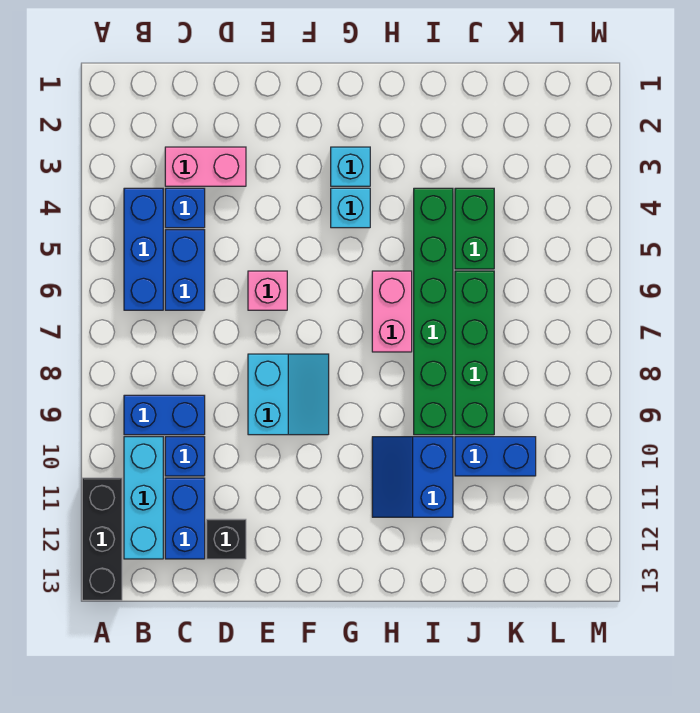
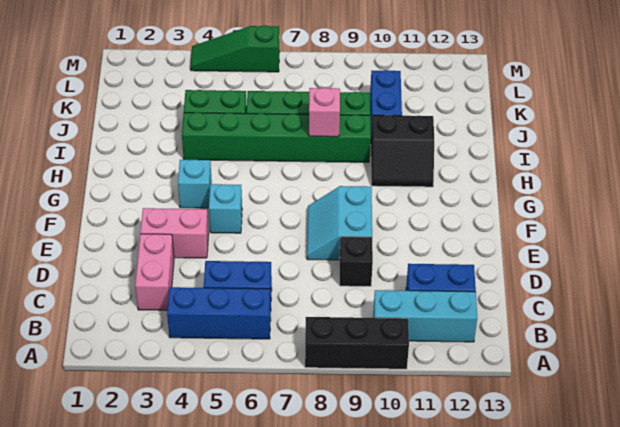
black 1x3 brick [82,478,122,600] -> black 1x3 brick moved to [305,317,409,369]
blue 1x2 brick [124,395,205,435] -> none
blue 1x1 brick [165,188,205,228] -> none
blue 1x1 brick [165,437,205,476] -> none
black 1x1 brick [207,519,246,559] -> black 1x1 brick moved to [340,237,373,286]
pink 1x1 brick [248,271,287,310] -> pink 1x1 brick moved to [309,88,340,137]
cyan 2x2 slope [248,354,329,435] -> cyan 2x2 slope turned to [307,186,372,260]
cyan 1x1 brick [331,147,370,186] -> cyan 1x1 brick moved to [209,184,242,233]
pink 1x2 brick [372,271,412,352] -> pink 1x2 brick moved to [140,208,209,258]
blue 2x2 slope [372,437,453,517] -> black 2x2 slope [371,115,434,187]
none -> green 1x3 slope [191,25,280,72]

